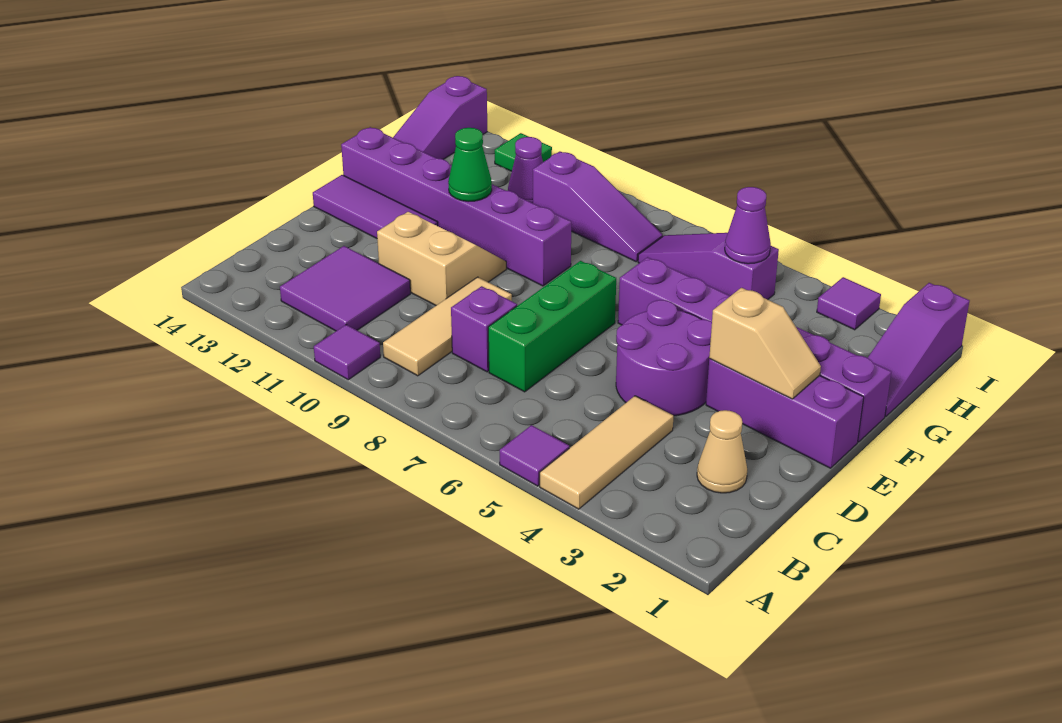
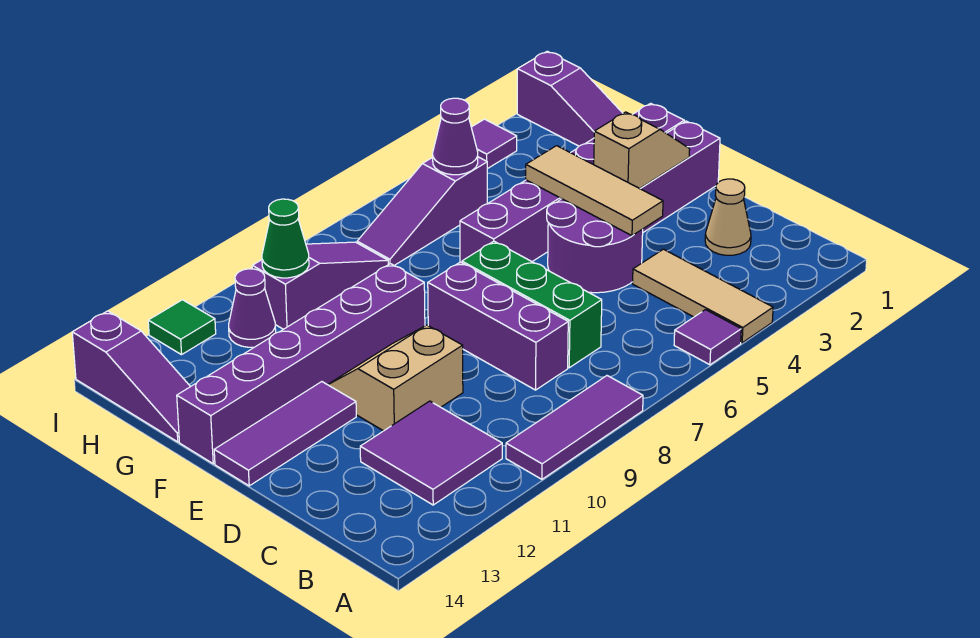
purple 1x1 tile [314,325,380,380] -> purple 1x3 tile [506,376,643,479]
tan 1x3 tile [383,277,512,376] -> tan 1x3 tile moved to [526,146,663,236]
purple 1x1 brick [451,286,517,372] -> purple 1x3 brick [428,262,568,390]
green 1x1 cone [448,128,492,202] -> green 1x1 cone moved to [262,199,309,278]

